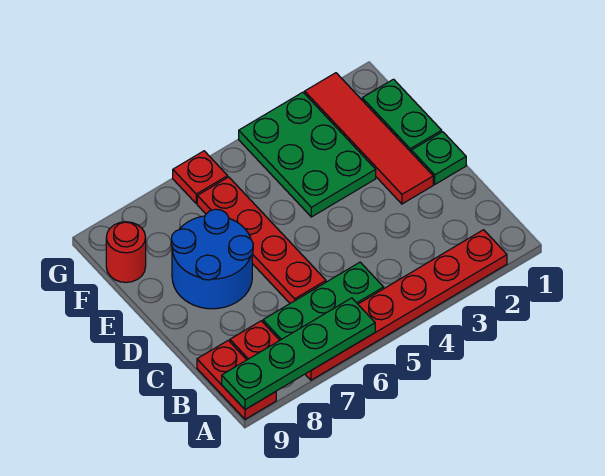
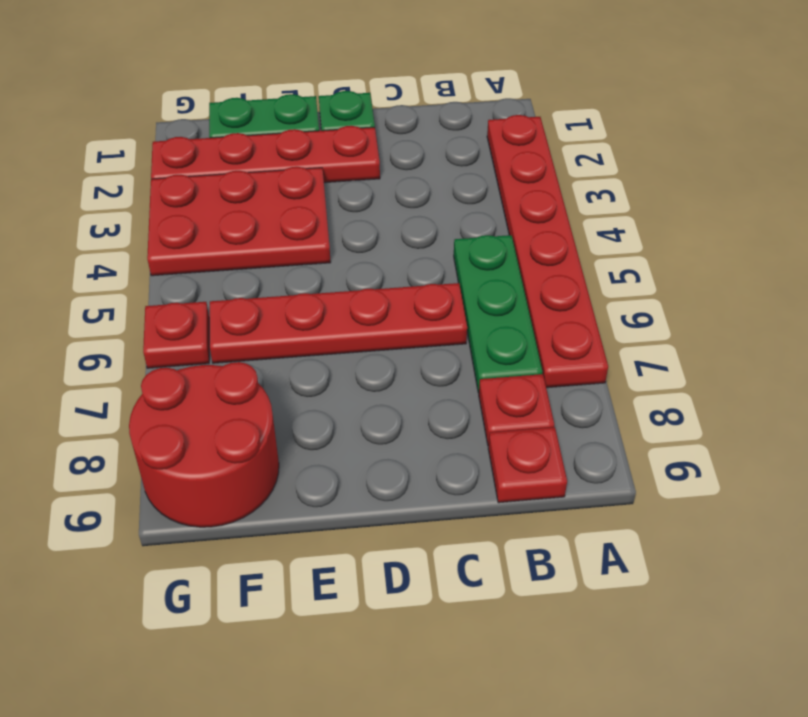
green 1x4 plate [222,298,375,409] -> none
red 1x2 plate [197,340,276,419] -> red 1x1 plate [488,427,567,503]
red 1x4 tile [305,73,433,204] -> red 1x4 plate [151,126,380,183]
blue 2x2 round brick [171,209,253,309] -> none
green 2x3 plate [239,92,376,217] -> red 2x3 plate [147,167,331,276]
red 1x1 round brick [106,222,146,282] -> red 2x2 round brick [129,362,279,527]

